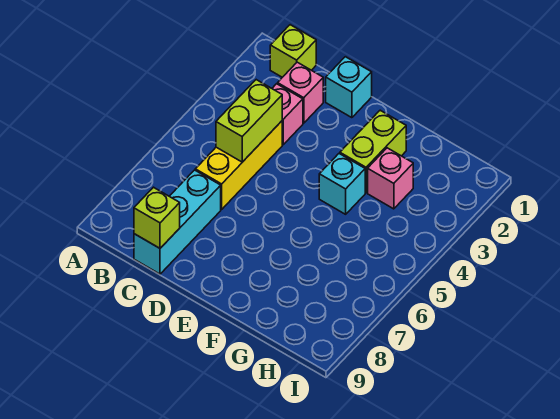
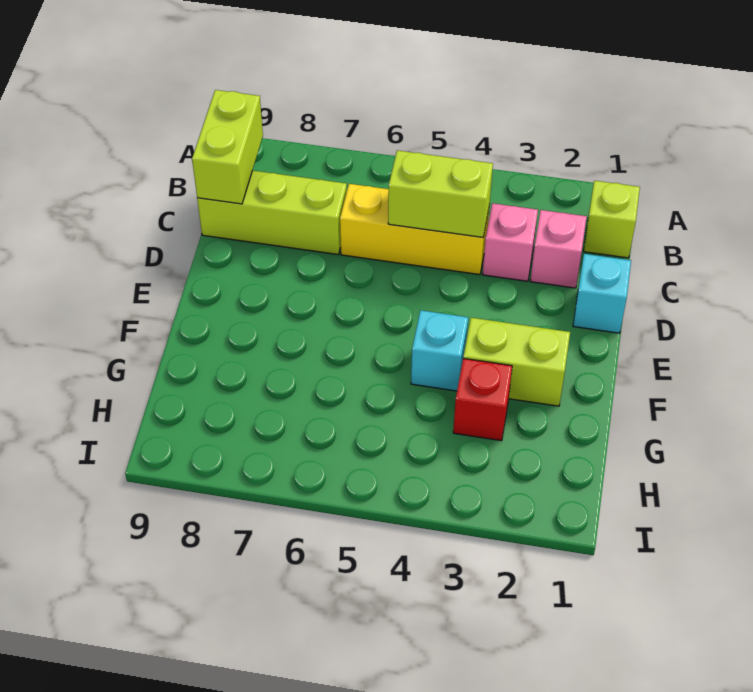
cyan 1x3 brick [134,170,221,274] -> lime 1x3 brick [197,170,347,255]
lime 1x1 brick [134,187,180,248] -> lime 1x2 brick [192,90,263,204]
pink 1x1 brick [368,148,413,209] -> red 1x1 brick [453,358,512,441]

